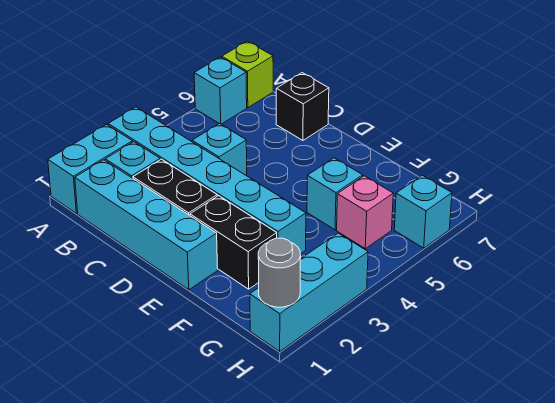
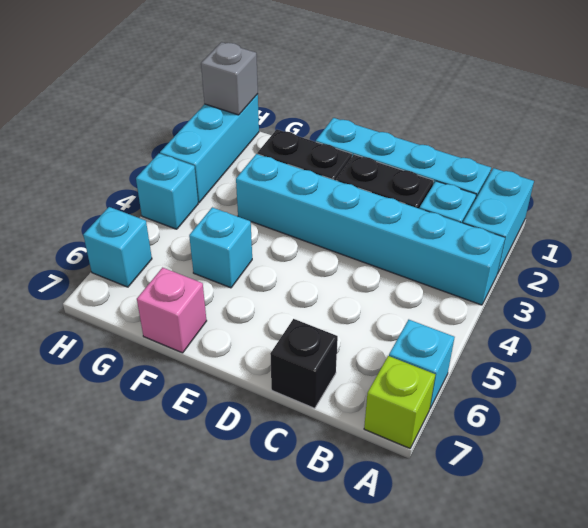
cyan 1x1 brick [192,124,247,176] -> cyan 1x1 brick moved to [136,154,198,229]
pink 1x1 brick [337,176,393,249] -> pink 1x1 brick moved to [137,268,207,353]
grey 1x1 round brick [258,238,301,307] -> grey 1x1 brick [201,42,258,115]

